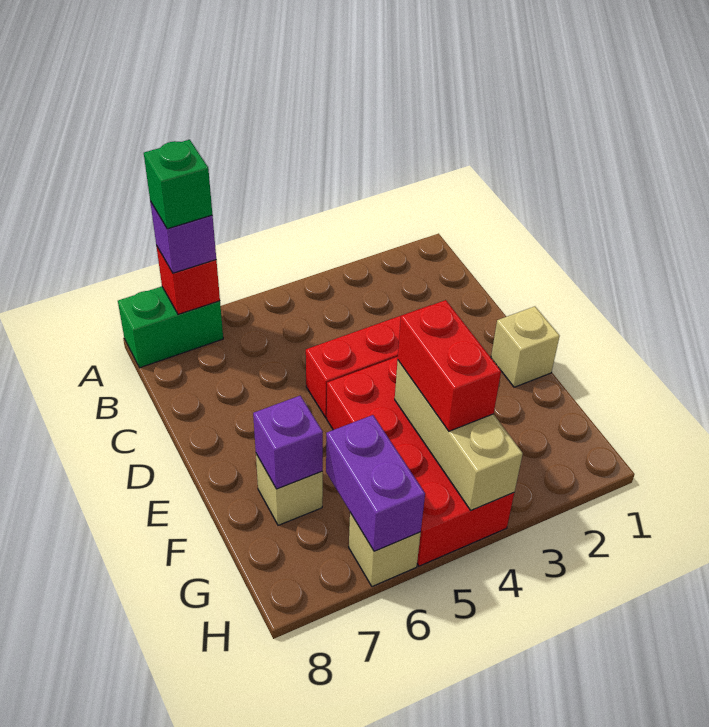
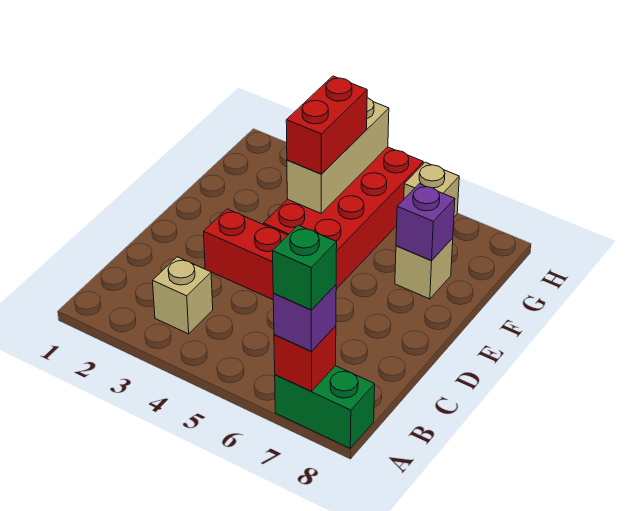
tan 1x1 brick [491,306,560,387] -> tan 1x1 brick moved to [153,257,213,334]
purple 1x2 brick [326,415,425,551] -> none

